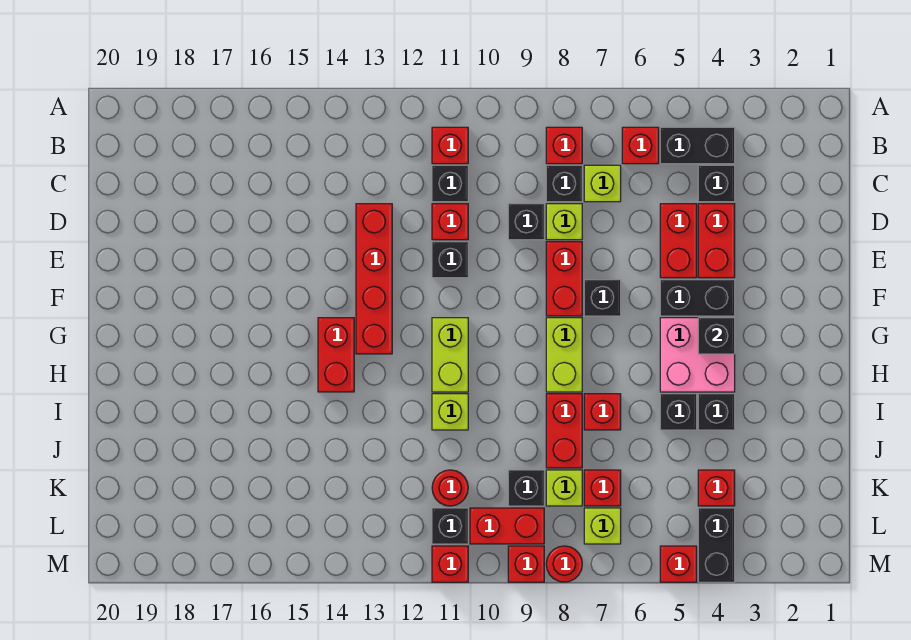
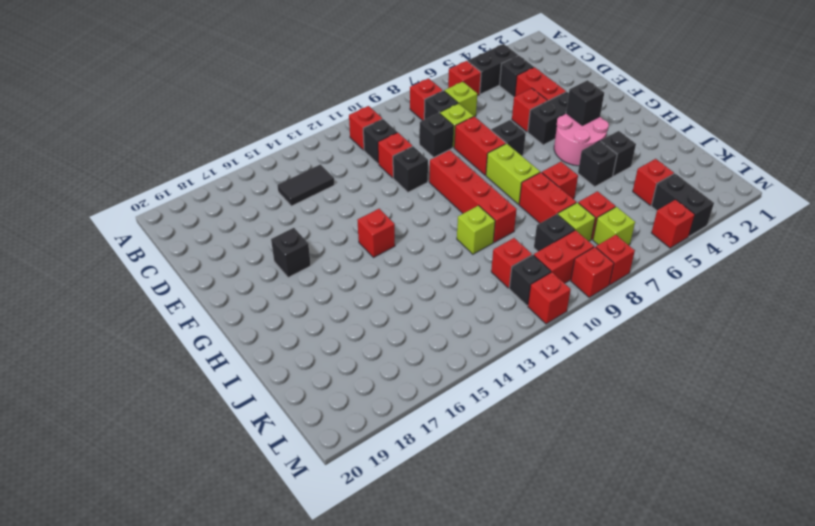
none -> black 1x2 tile [277,164,334,206]
red 1x2 brick [660,204,697,278] -> red 1x1 brick [512,88,547,132]
red 1x4 brick [356,204,392,354] -> red 1x4 brick moved to [429,150,517,242]
none -> black 1x1 brick [271,228,311,278]
pink 2x2 brick [660,318,735,392] -> pink 2x2 round brick [554,113,609,166]
lime 1x2 brick [432,318,468,392] -> none
red 1x2 brick [318,318,354,392] -> red 1x1 brick [358,209,395,258]
red 1x1 round brick [432,470,468,506] -> red 1x1 brick [491,238,532,288]
red 1x1 round brick [546,546,582,582] -> red 1x1 brick [596,235,635,285]

